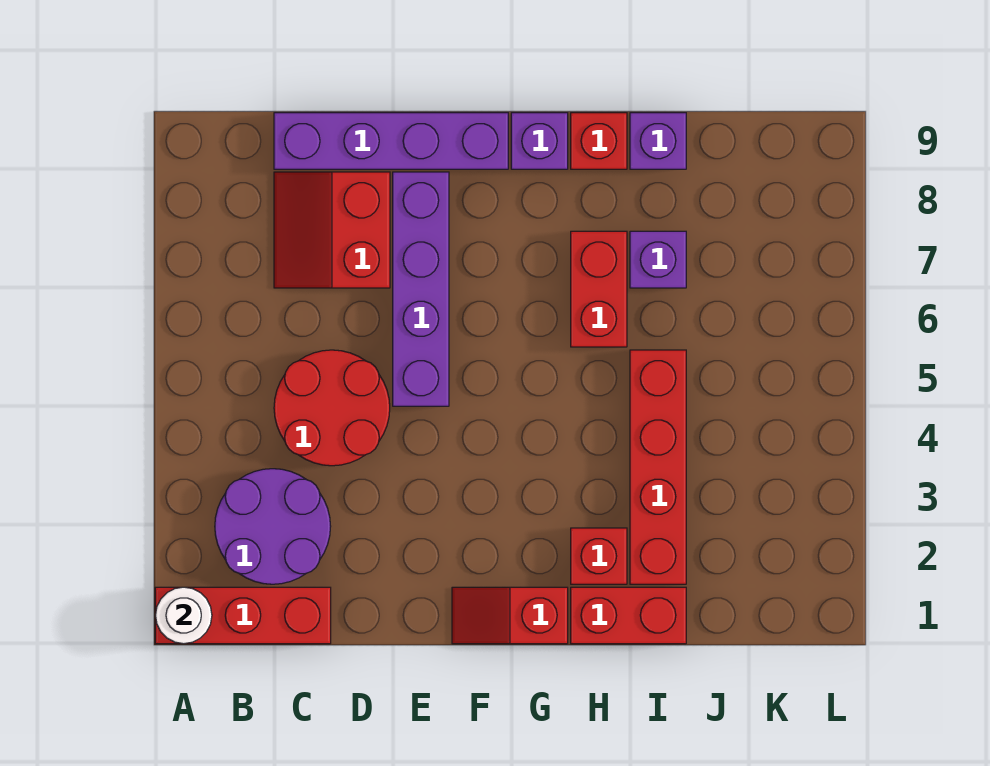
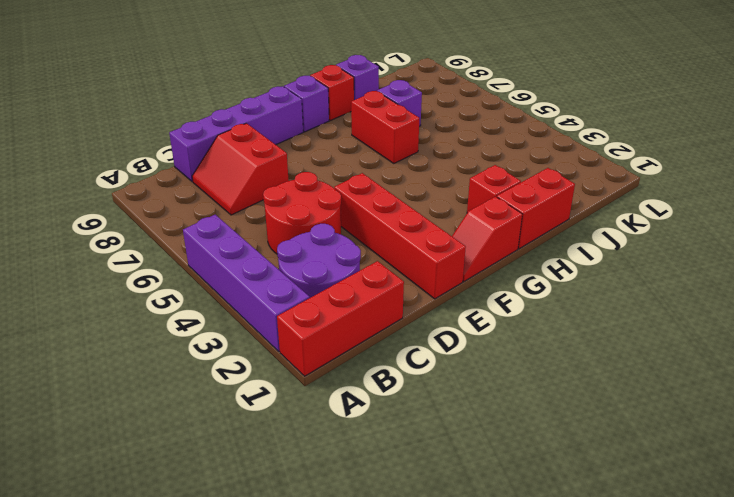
white 1x1 round brick [156,587,212,644] -> none
purple 1x4 brick [393,172,449,406] -> purple 1x4 brick moved to [183,215,310,351]
red 1x4 brick [630,350,686,584] -> red 1x4 brick moved to [334,173,466,299]

